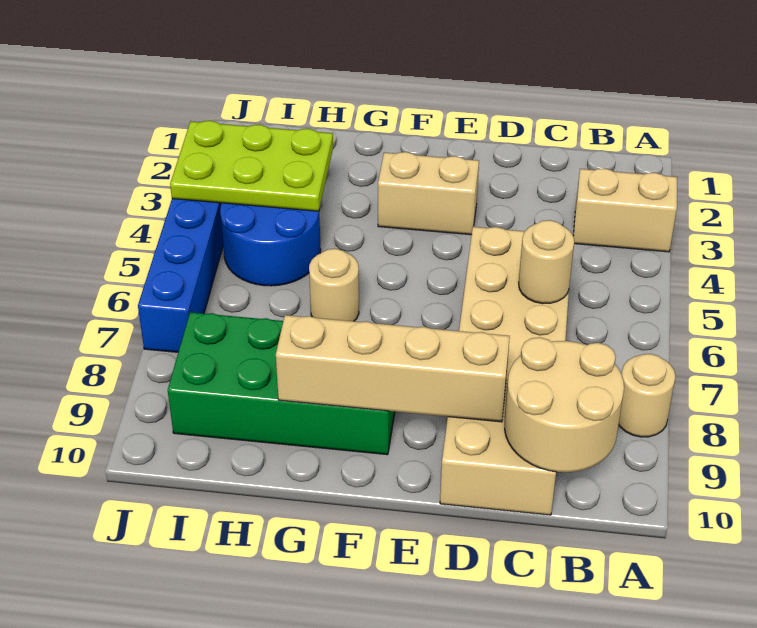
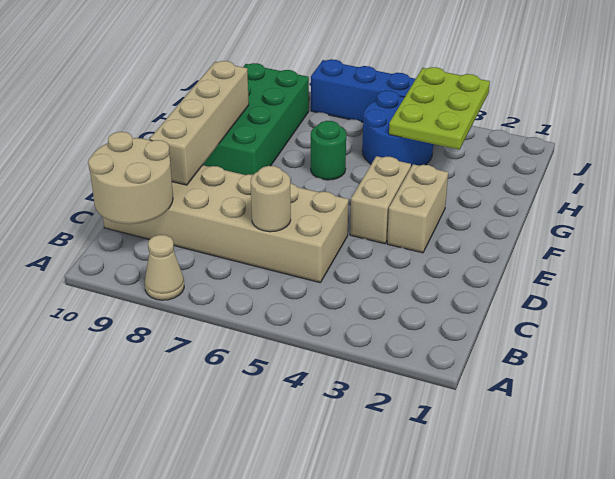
tan 1x2 brick [574,168,677,252] -> tan 1x2 brick moved to [350,156,411,244]
tan 1x1 round brick [619,354,675,437] -> tan 1x1 cone [145,235,184,300]
tan 1x1 round brick [309,249,359,321] -> green 1x1 round brick [311,121,346,180]

